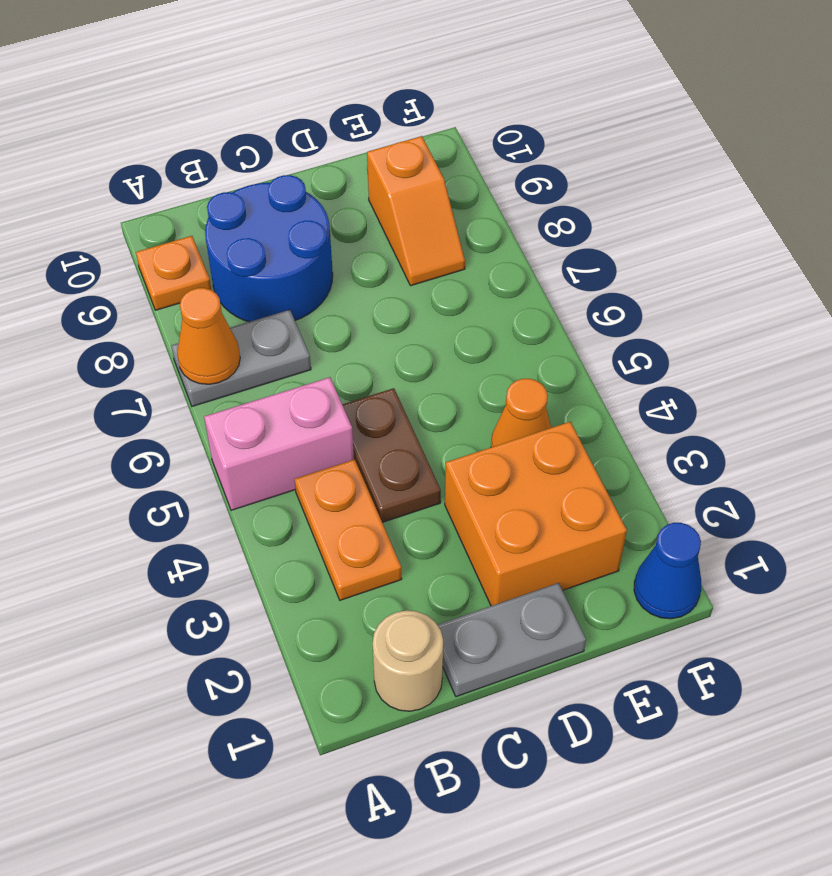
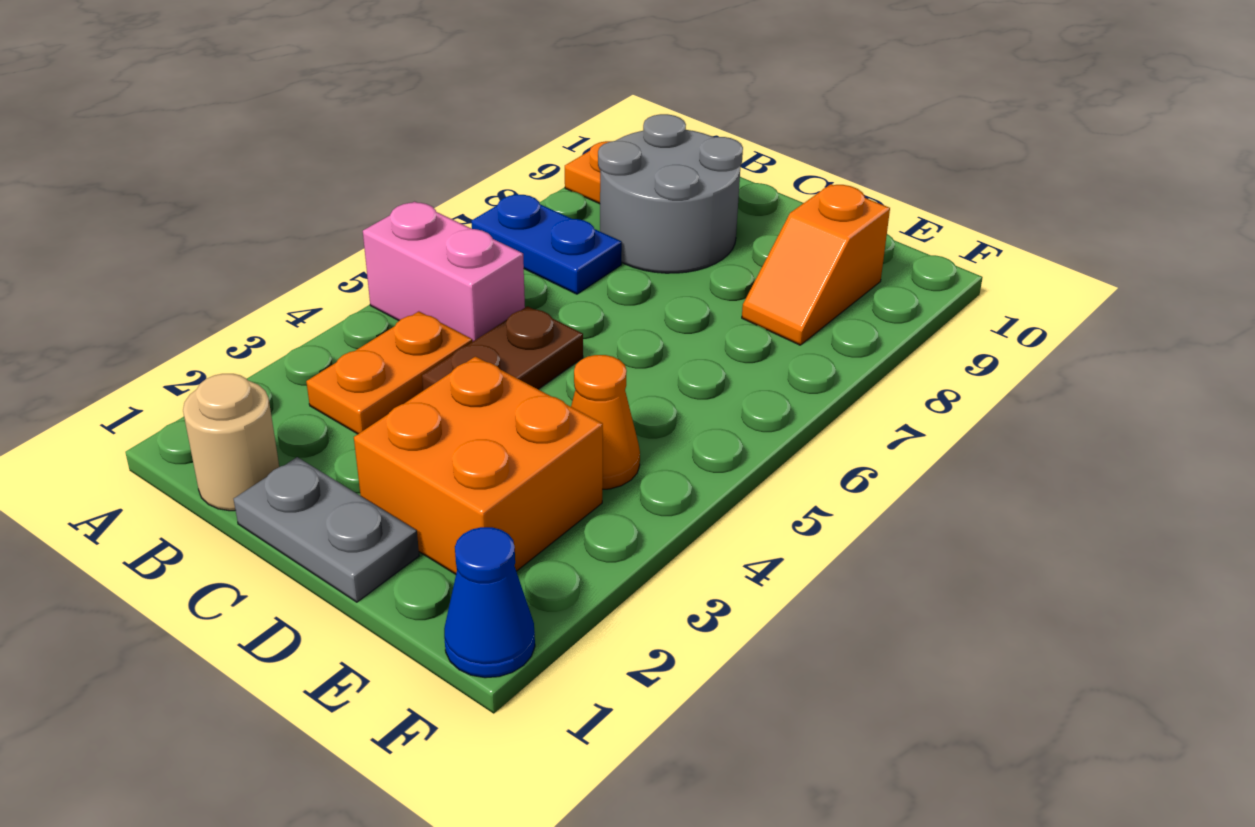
grey 1x2 plate [171,310,311,406] -> blue 1x2 plate [471,194,622,294]
orange 1x1 cone [177,288,240,384] -> none
blue 2x2 round brick [205,175,333,322] -> grey 2x2 round brick [598,114,743,273]

